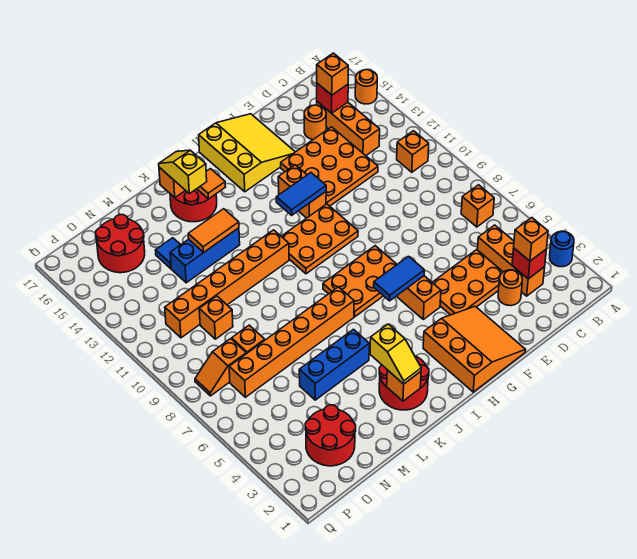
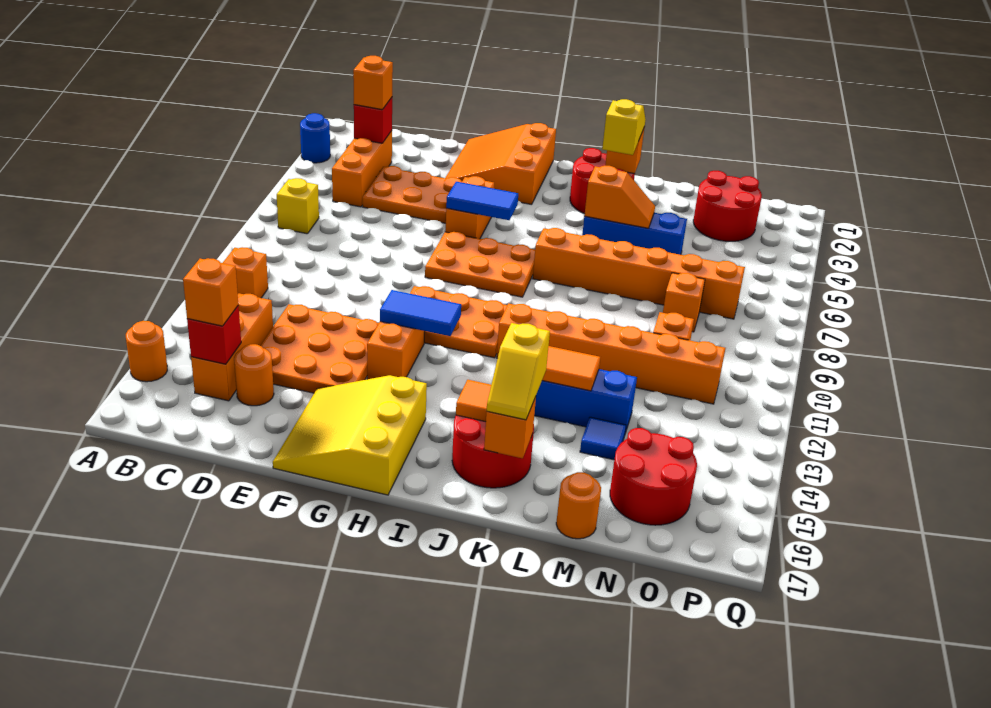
orange 1x1 brick [461,185,494,227] -> yellow 1x1 brick [277,178,319,234]
orange 1x1 round brick [498,270,522,306] -> orange 1x1 round brick moved to [556,472,601,539]
orange 1x2 slope [195,339,246,396] -> orange 1x2 slope moved to [584,166,655,228]

